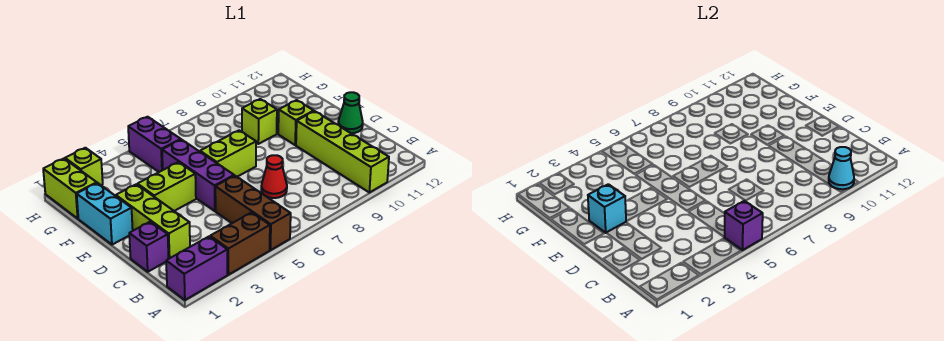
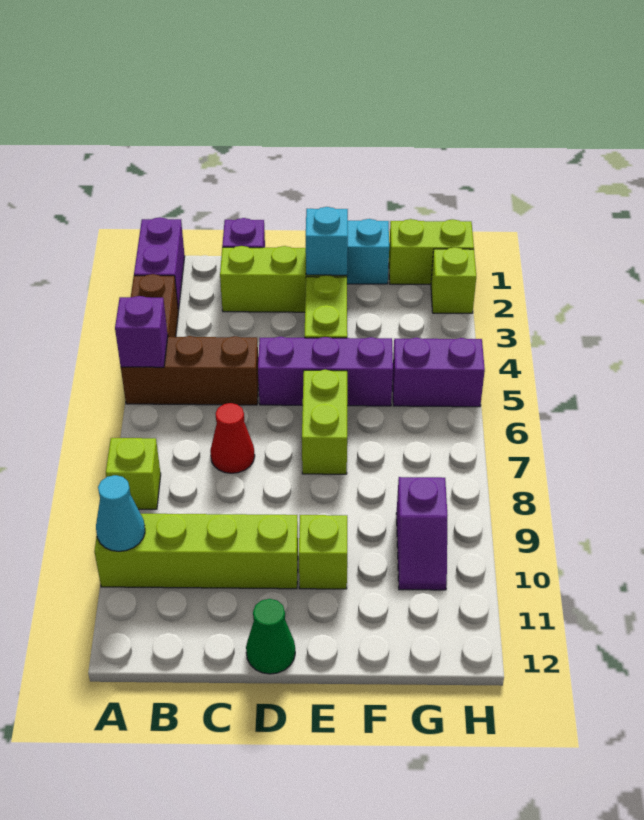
lime 1x1 brick [242,99,277,144] -> lime 1x1 brick moved to [106,438,161,509]
none -> purple 1x2 slope [396,477,447,590]

